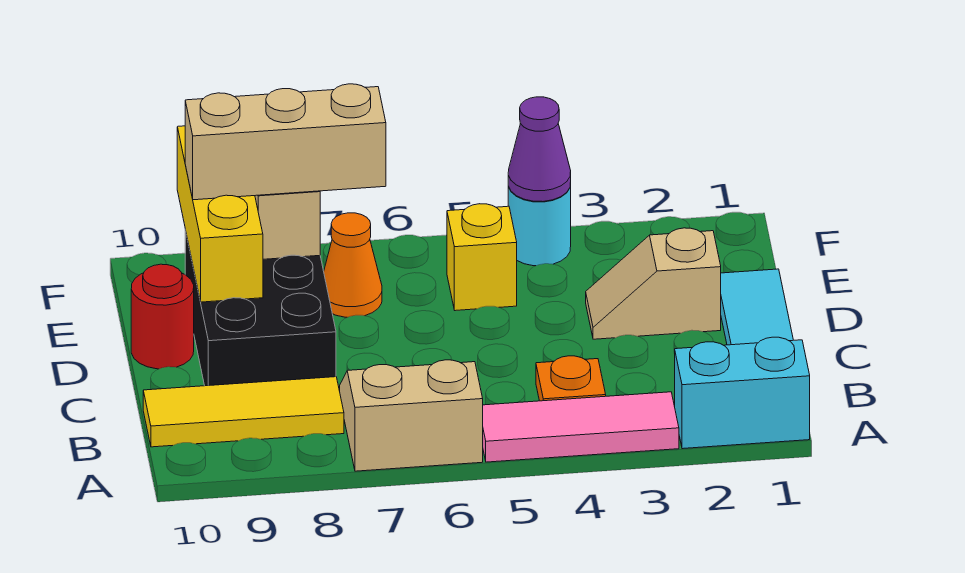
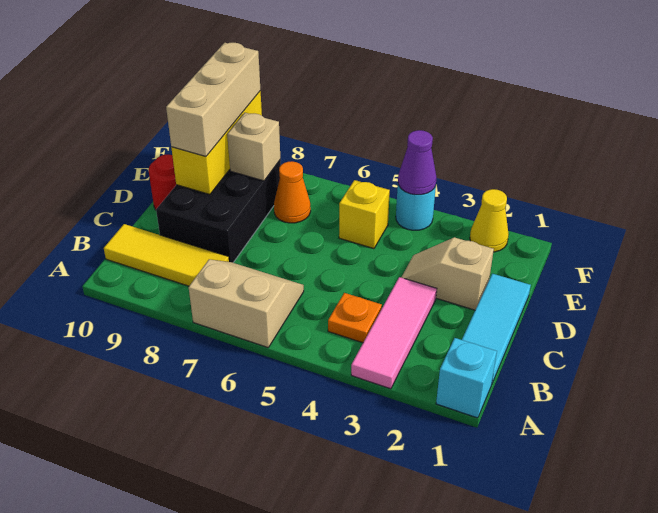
cyan 1x2 brick [675,337,810,449] -> cyan 1x1 brick [436,338,497,418]
pink 1x3 tile [483,392,679,462] -> pink 1x3 tile turned to [351,277,437,389]
tan 1x3 brick [185,84,386,200] -> tan 1x3 brick turned to [166,43,260,157]
none -> yellow 1x1 cone [470,189,509,252]

